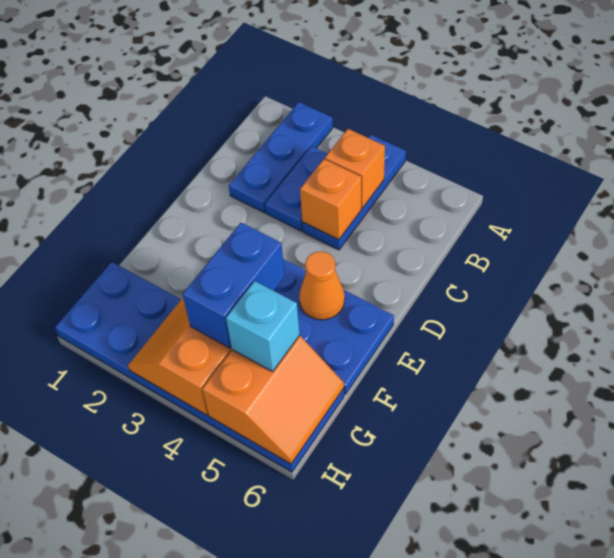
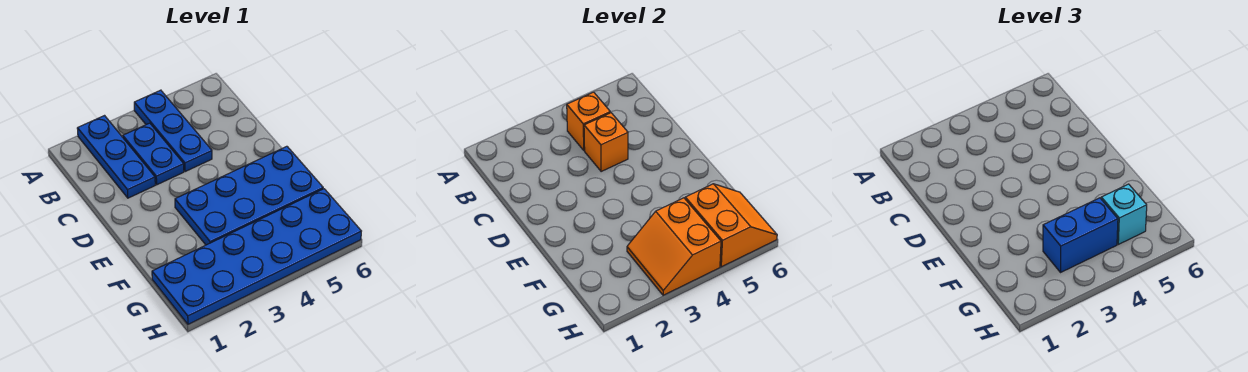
orange 1x1 cone [299,252,345,320] -> none
blue 1x2 brick [182,223,285,348] -> blue 1x2 brick turned to [1043,198,1118,272]

